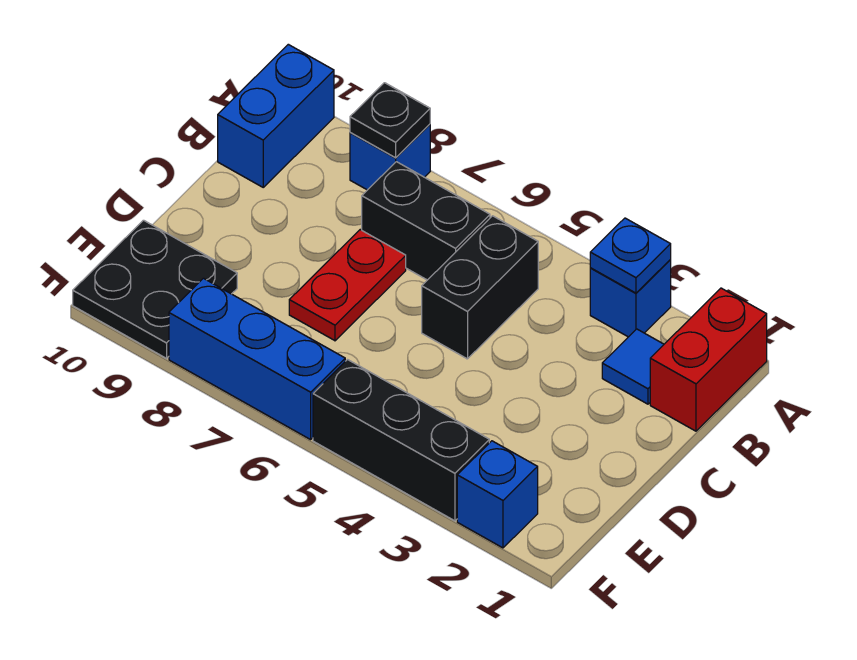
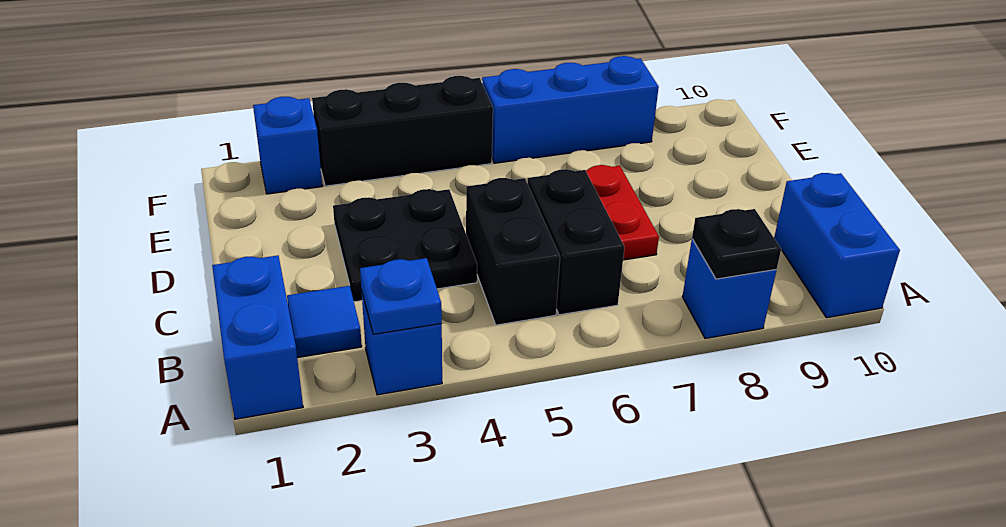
red 1x2 brick [650,288,767,431] -> blue 1x2 brick [212,255,303,419]
black 1x2 brick [362,162,490,280] -> black 1x2 brick turned to [527,169,625,315]
black 2x2 plate [73,220,237,358] -> black 2x2 plate moved to [333,189,477,302]

